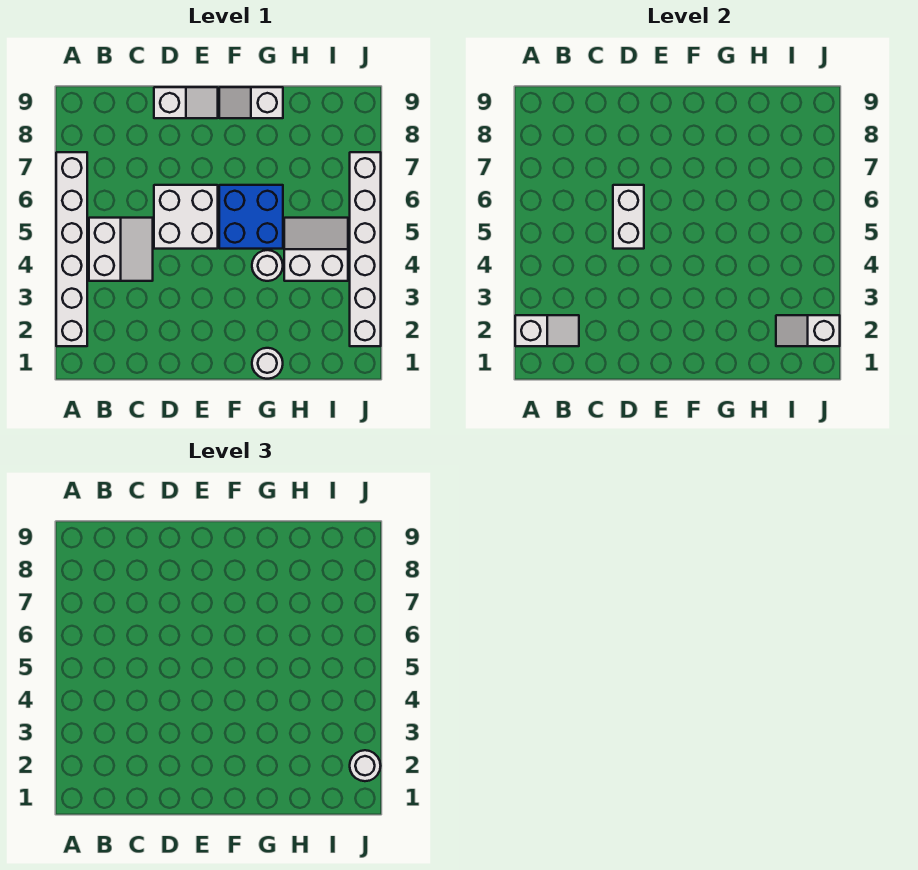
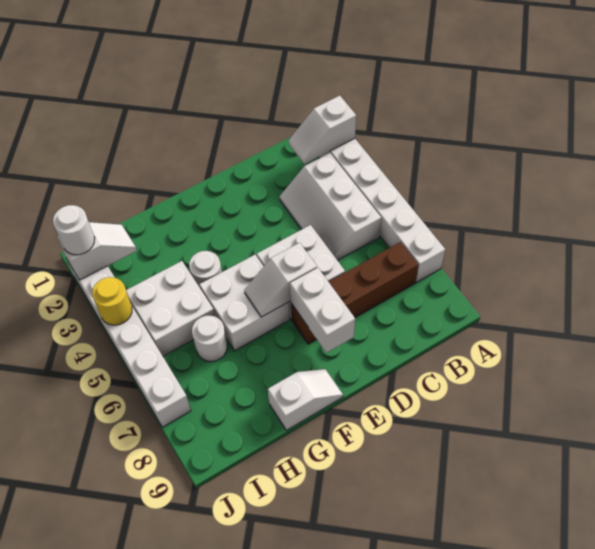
white 2x2 slope [89,218,153,281] -> white 2x3 slope [280,153,381,260]
none -> brown 1x4 brick [291,242,418,344]
white 1x2 brick [613,185,644,249] -> white 1x2 brick moved to [290,268,355,353]
white 1x2 slope [154,87,218,118] -> white 1x2 slope moved to [244,243,317,317]
blue 2x2 brick [219,185,283,249] -> white 2x2 brick [199,255,290,351]
white 1x1 round brick [252,348,283,379] -> white 1x1 round brick moved to [192,316,227,362]
white 2x2 slope [284,218,348,281] -> white 2x2 brick [126,261,215,356]
none -> yellow 1x1 round brick [92,277,132,325]

